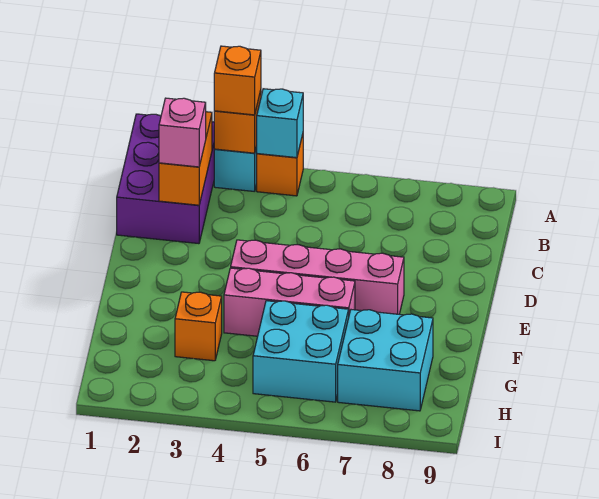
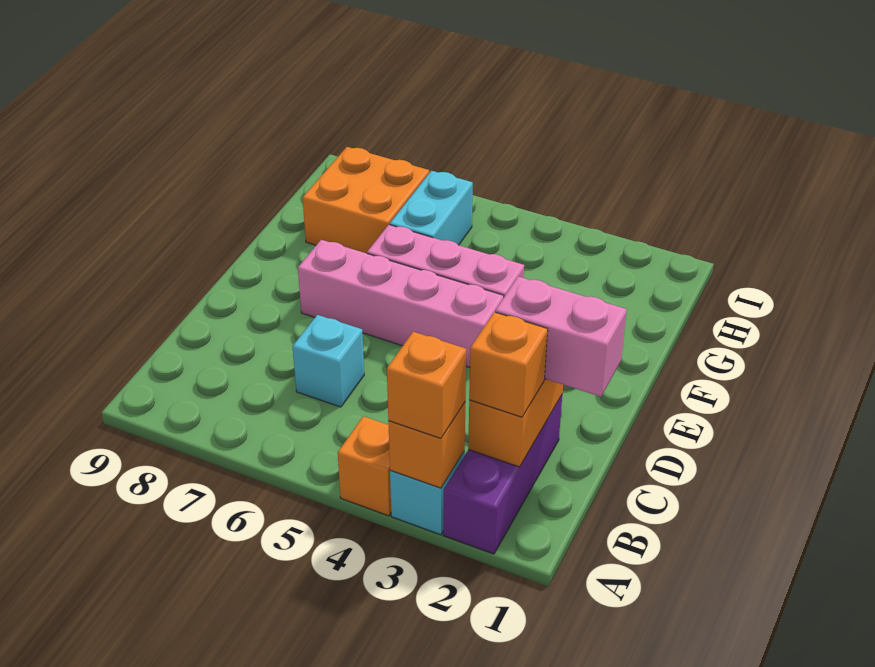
purple 2x3 brick [117,114,215,244] -> purple 1x3 brick [443,395,562,554]
cyan 1x1 brick [256,89,303,158] -> cyan 1x1 brick moved to [292,315,364,407]
pink 1x1 brick [159,98,206,167] -> pink 1x2 brick [495,276,627,397]
orange 1x1 brick [175,292,222,361] -> orange 1x1 brick moved to [469,312,548,417]
cyan 2x2 brick [253,301,349,402] -> cyan 1x2 brick [390,171,473,245]
cyan 2x2 brick [338,310,433,411] -> orange 2x2 brick [303,147,429,253]

